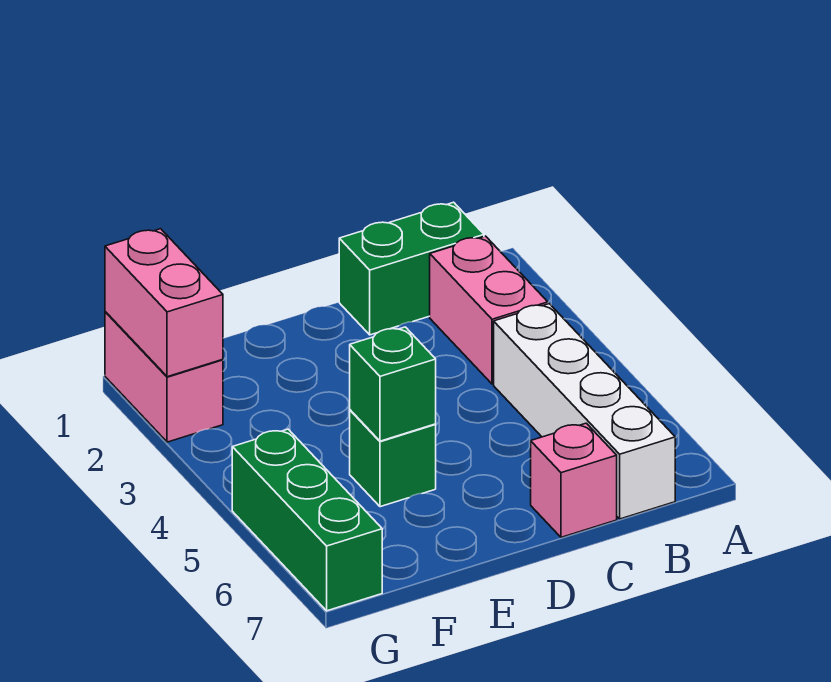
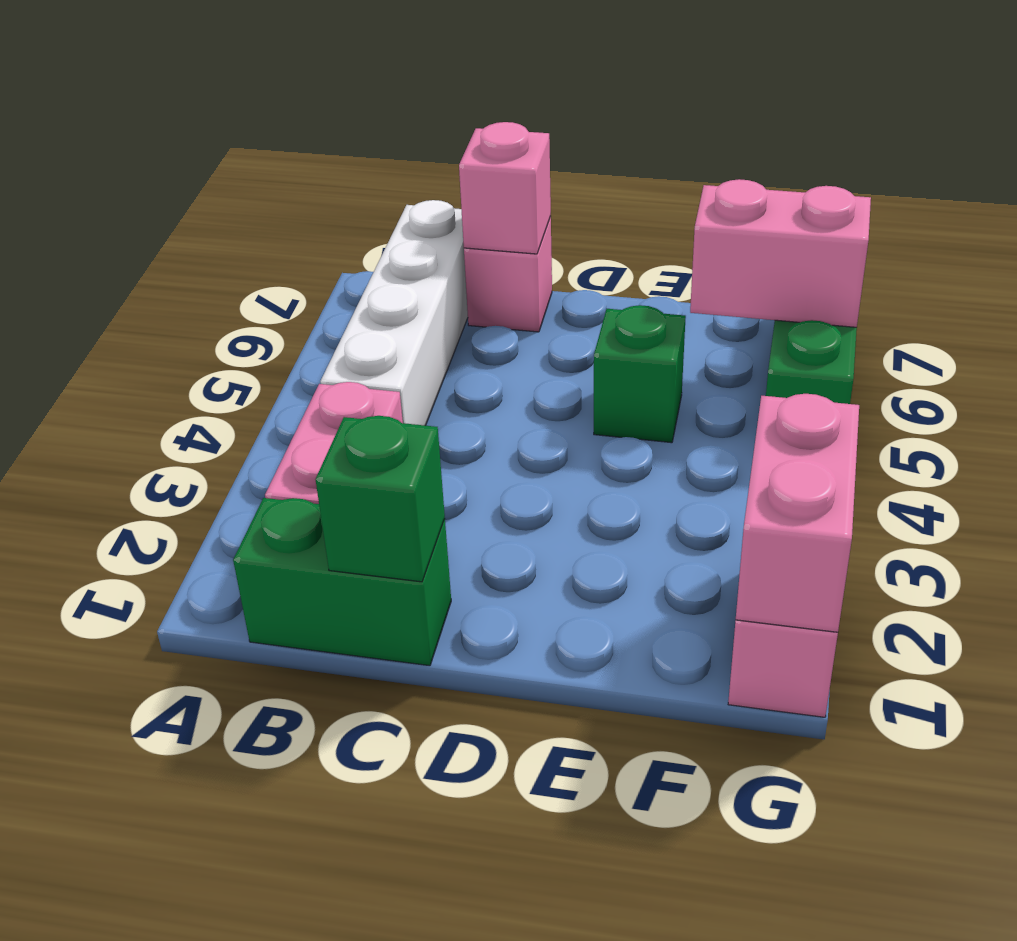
none -> pink 1x1 brick [459,122,551,254]
green 1x1 brick [350,327,436,441] -> green 1x1 brick moved to [315,416,445,582]
none -> pink 1x2 brick [690,179,871,327]

